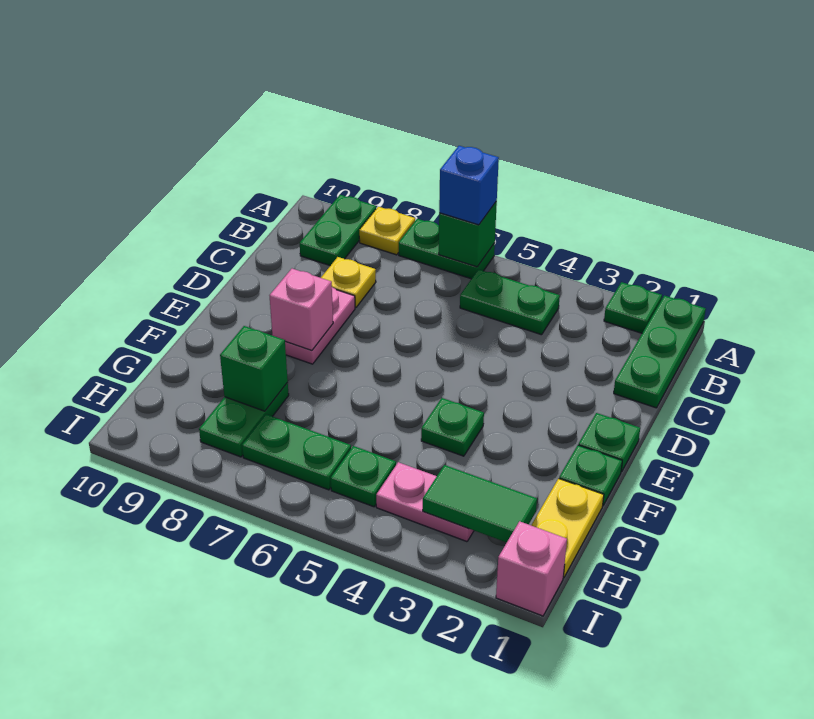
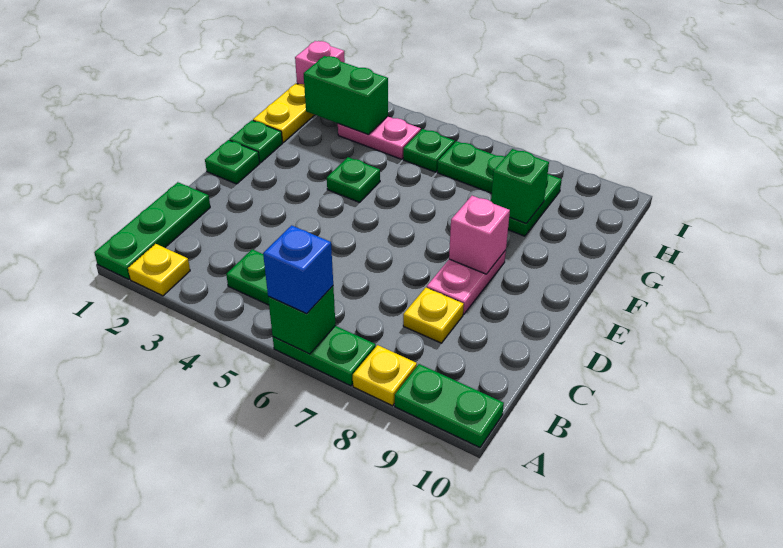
green 1x1 plate [604,282,662,333] -> yellow 1x1 plate [128,244,190,296]
green 1x2 plate [300,195,376,266] -> green 1x2 plate turned to [395,364,504,448]
green 1x2 tile [423,465,537,543] -> green 1x2 brick [304,56,388,135]

